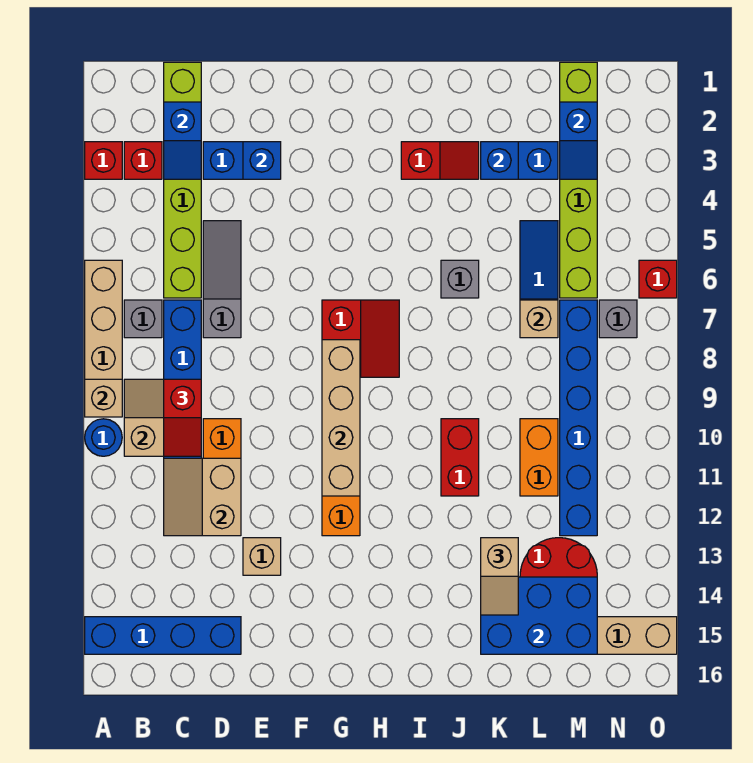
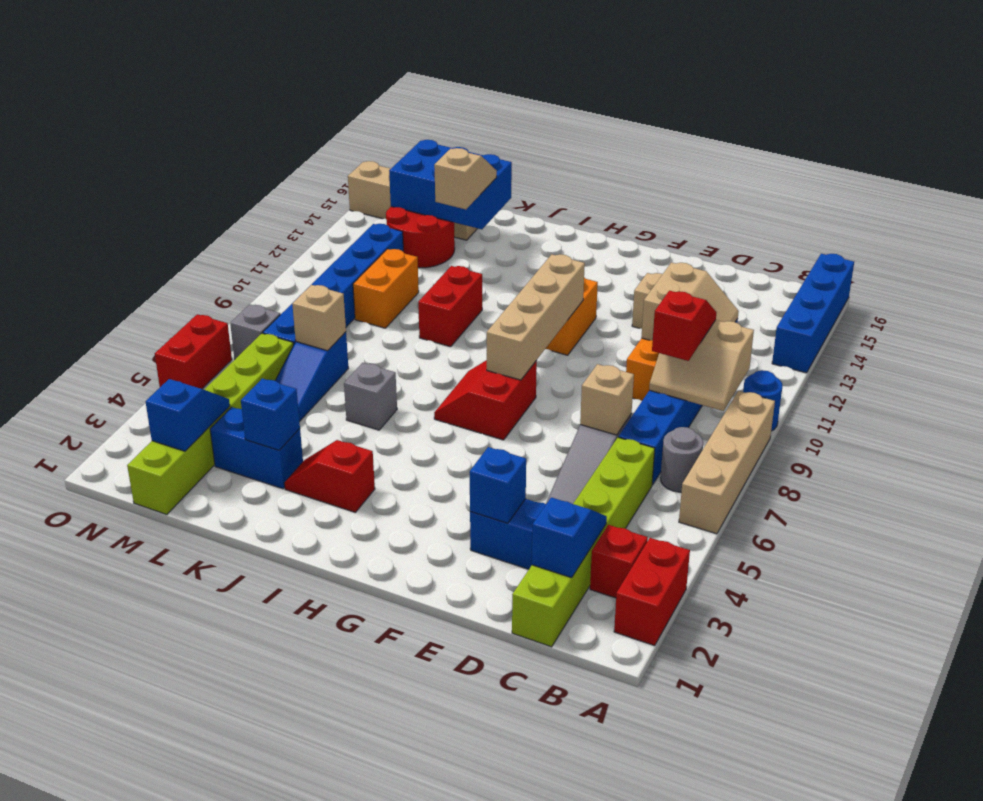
red 1x1 brick [85,142,122,179] -> red 1x2 brick [614,538,690,646]
tan 1x1 brick [85,379,122,417] -> tan 1x1 brick moved to [580,364,634,435]
blue 1x4 brick [85,617,241,654] -> blue 1x4 brick turned to [772,254,854,373]
grey 1x1 brick [124,300,162,338] -> grey 1x1 round brick [660,427,703,492]
red 1x1 brick [639,260,677,298] -> red 1x2 brick [155,314,232,389]

